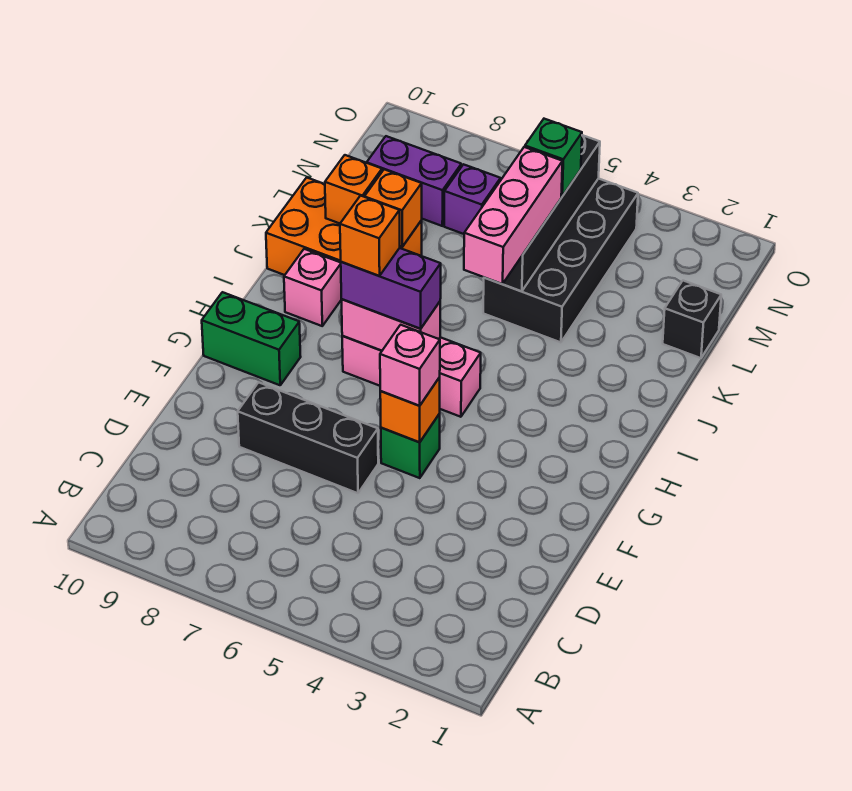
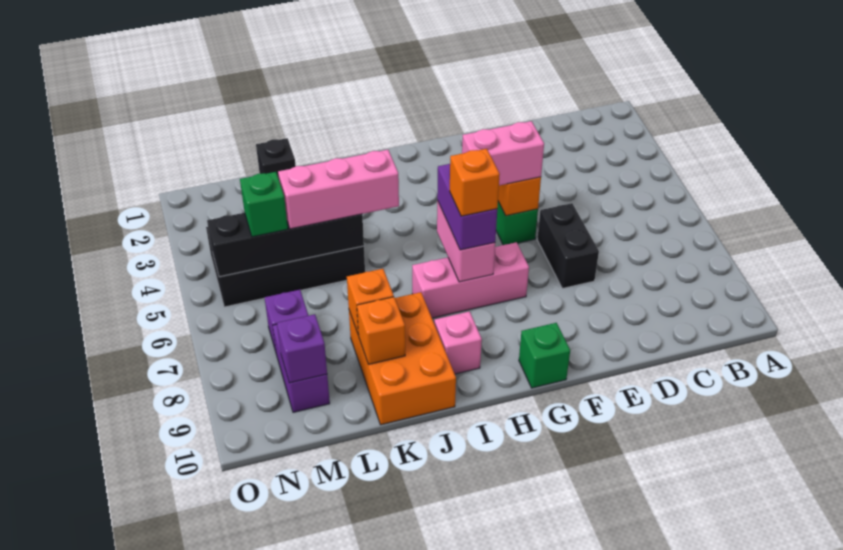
black 1x3 brick [238,382,378,493] -> black 1x2 brick [537,203,599,288]
pink 1x1 brick [380,325,440,406] -> pink 1x2 brick [462,121,544,185]
green 1x2 brick [202,292,301,385] -> green 1x1 brick [519,323,570,388]
pink 1x3 brick [342,336,481,417] -> pink 1x3 brick turned to [412,242,529,318]
none -> purple 1x1 brick [277,314,327,383]

